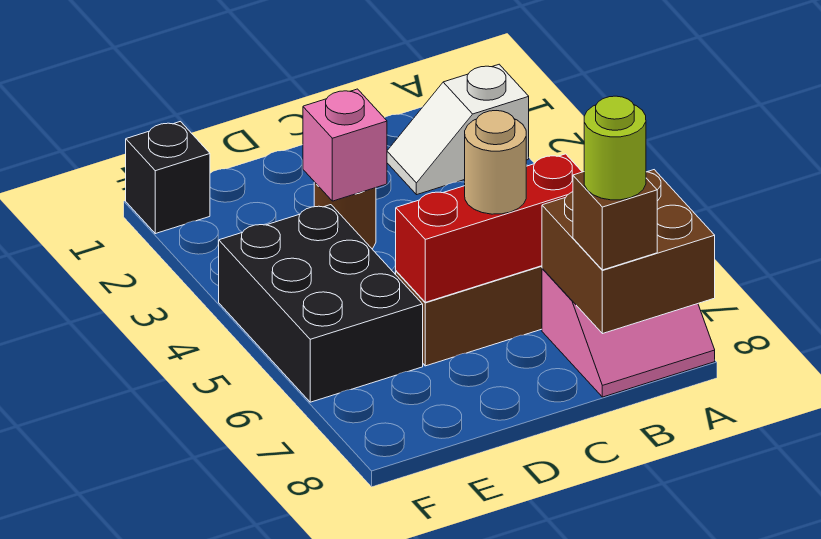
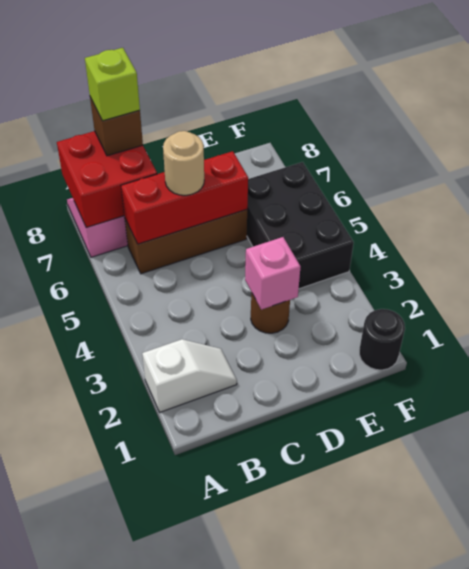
brown 2x2 brick [542,170,715,334] -> red 2x2 brick [57,131,157,228]
lime 1x1 round brick [584,96,646,200] -> lime 1x1 brick [85,48,140,121]
black 1x1 brick [126,122,210,234] -> black 1x1 round brick [359,309,405,370]

